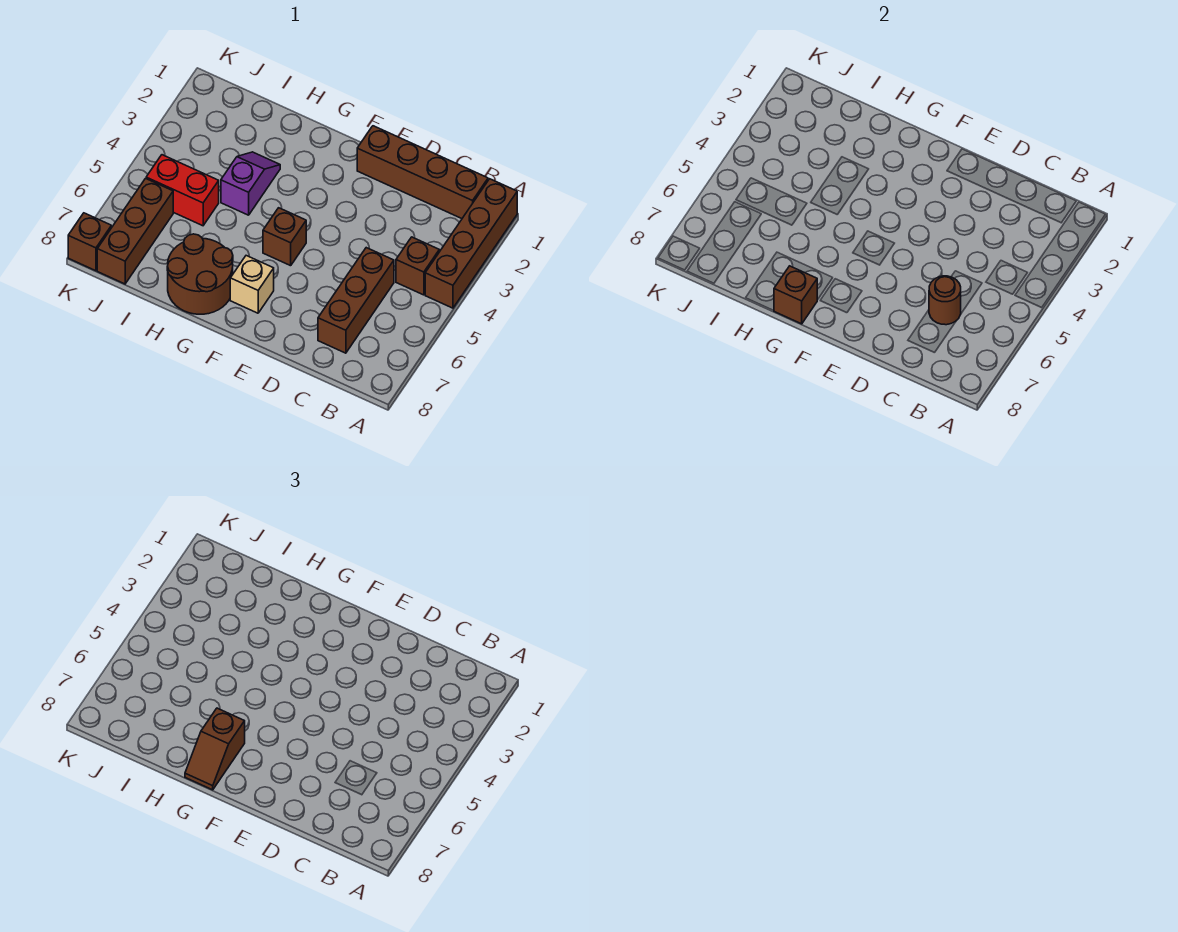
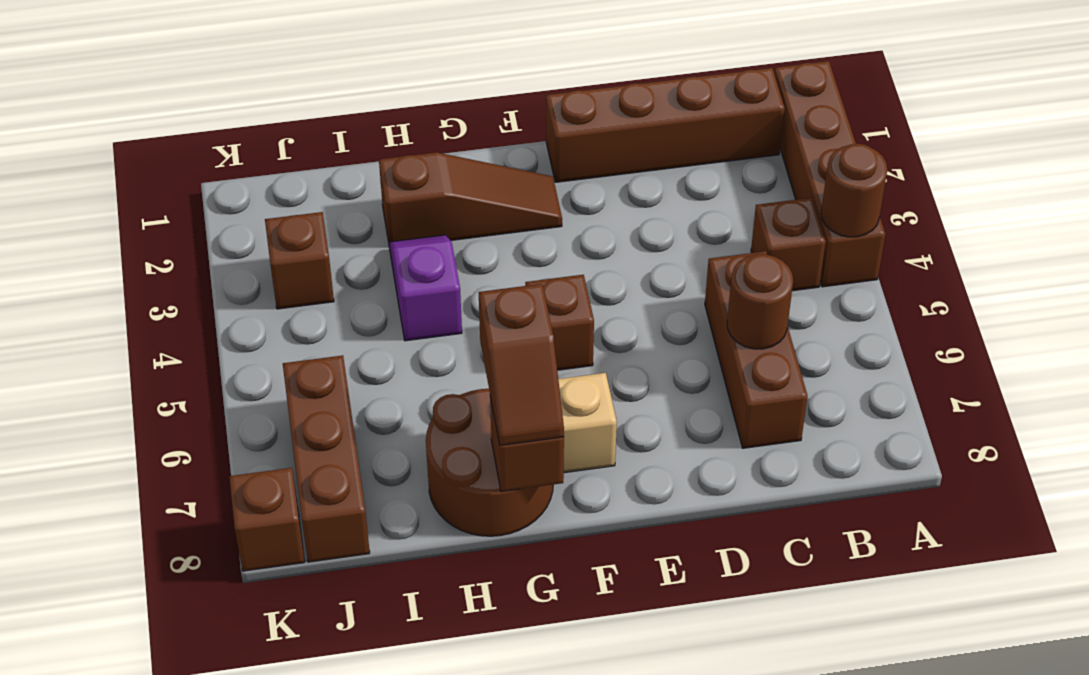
none -> brown 1x1 round brick [821,144,887,237]
none -> brown 1x3 slope [379,152,562,248]
red 1x2 brick [146,155,219,226] -> none
none -> brown 1x1 brick [265,212,334,309]

